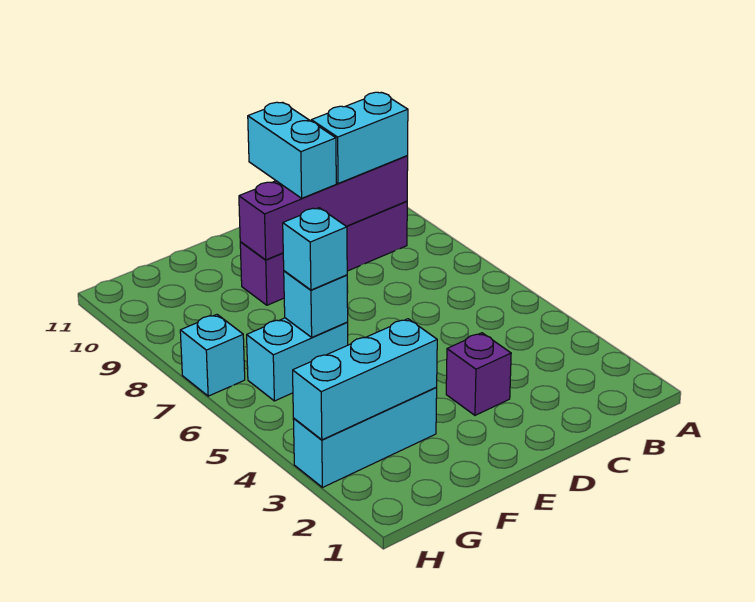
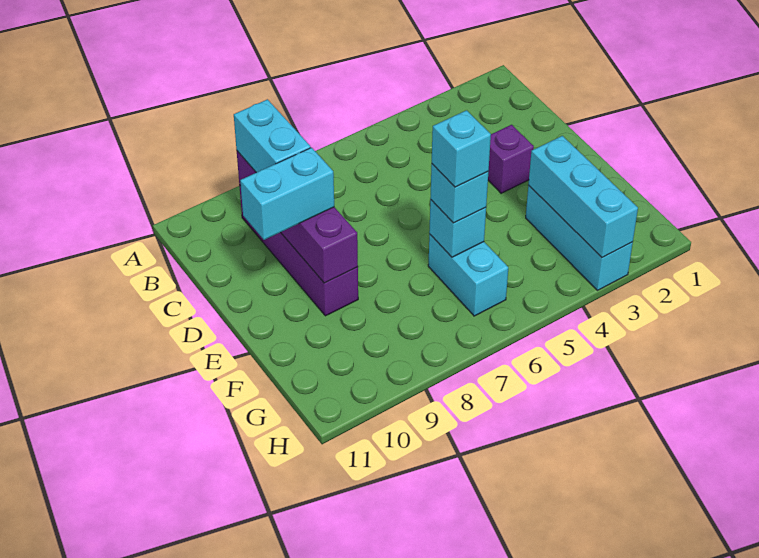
cyan 1x1 brick [180,315,245,396] -> cyan 1x1 brick moved to [432,110,491,187]

